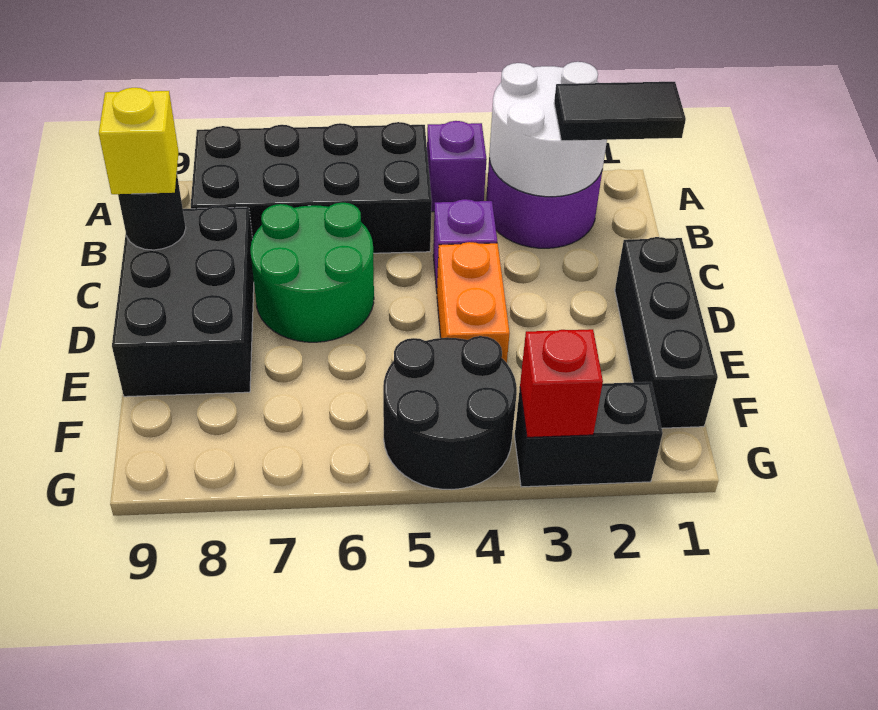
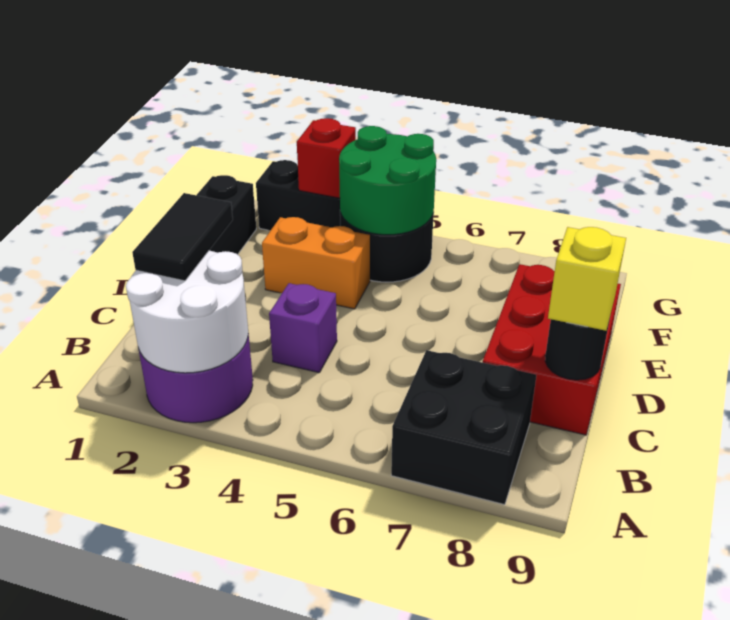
purple 1x1 brick [427,121,487,212] -> none
black 2x4 brick [191,122,432,253] -> black 2x2 brick [391,350,536,505]
black 1x2 tile [554,82,686,141] -> black 1x2 tile turned to [132,193,233,281]
green 2x2 round brick [250,203,374,342] -> green 2x2 round brick moved to [339,126,436,235]
black 2x3 brick [112,206,254,397] -> red 2x3 brick [483,264,621,435]
orange 1x2 brick [437,242,510,363] -> orange 1x2 brick turned to [262,217,370,309]

